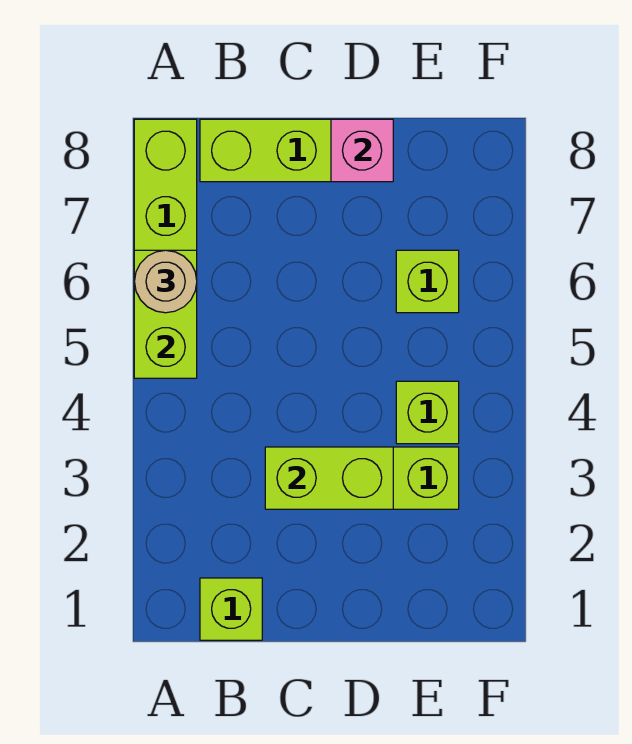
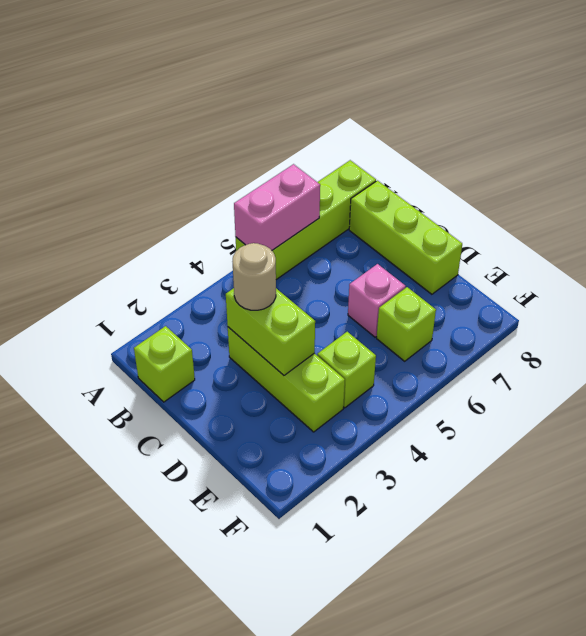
lime 1x2 brick [134,250,197,378] -> pink 1x2 brick [234,164,320,250]
tan 1x1 round brick [134,250,197,313] -> tan 1x1 round brick moved to [232,243,276,310]
pink 1x1 brick [331,119,393,182] -> pink 1x1 brick moved to [348,264,406,337]

